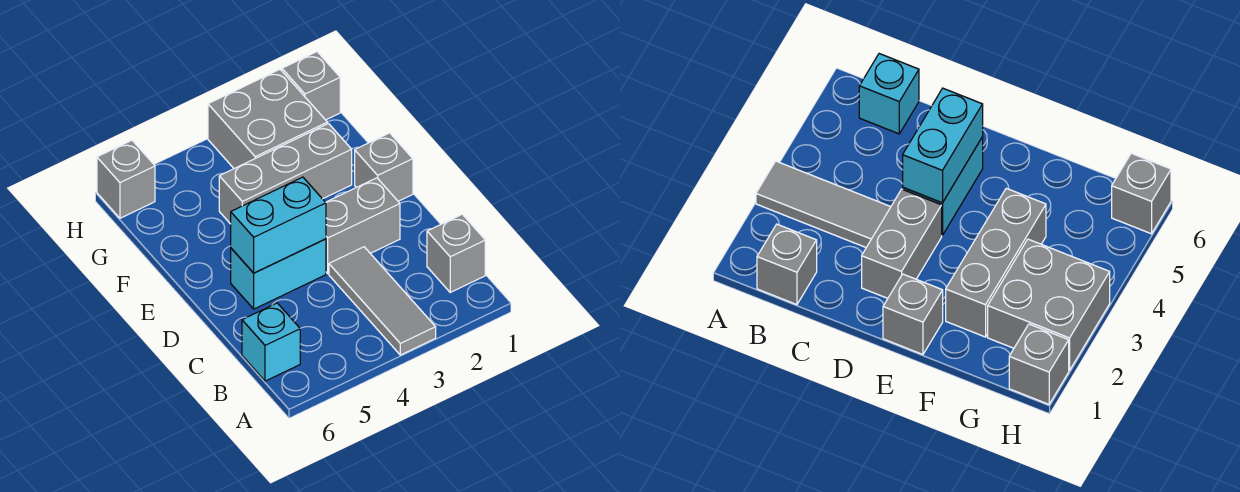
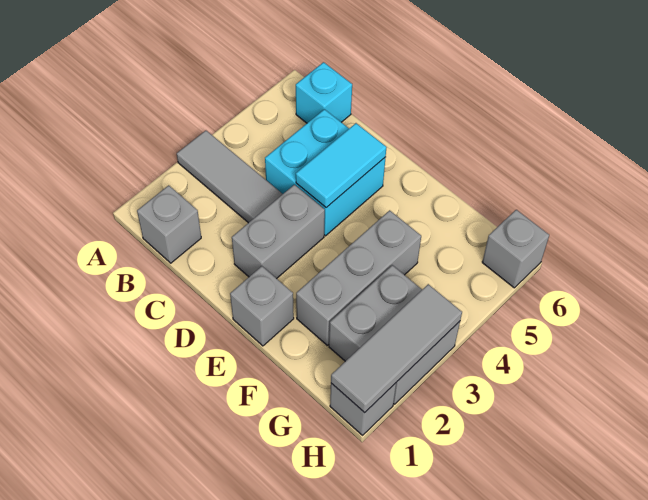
cyan 1x2 brick [231,239,326,309] -> cyan 2x2 brick [265,109,386,236]
cyan 1x2 brick [231,177,326,273] -> cyan 1x2 tile [296,123,386,208]
none -> grey 1x3 tile [331,284,462,413]

